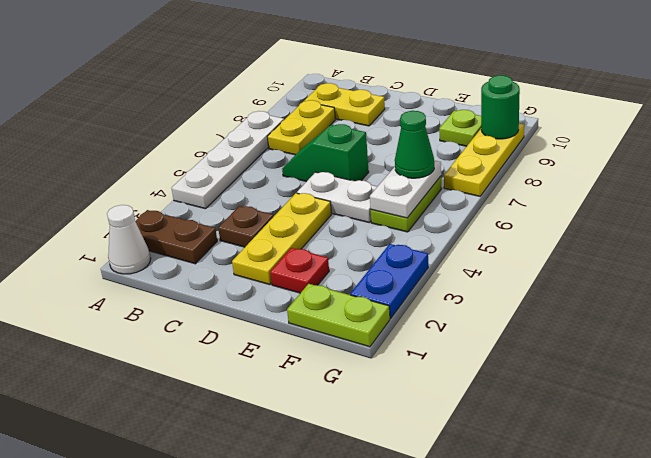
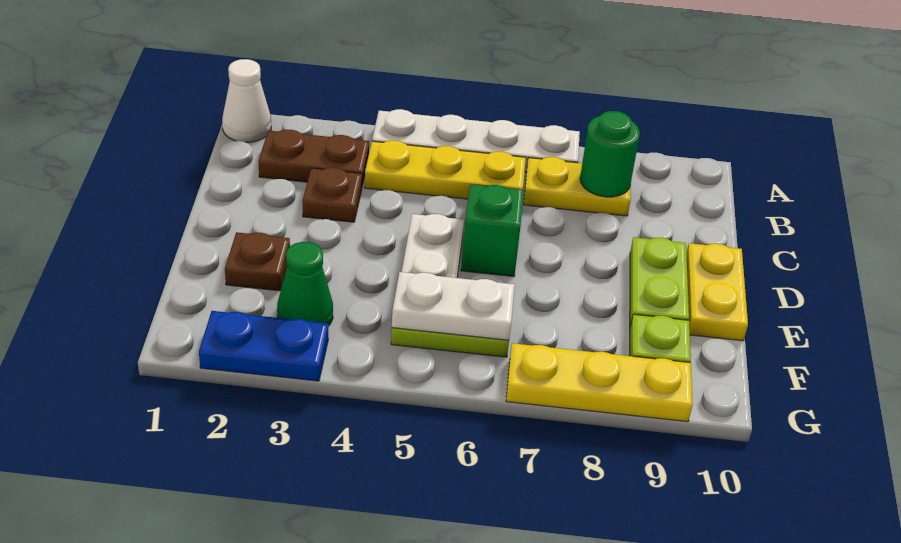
brown 1x2 plate [135,210,217,264] -> brown 1x2 plate turned to [258,130,369,186]
yellow 1x2 plate [305,83,385,126] -> yellow 1x2 plate moved to [686,243,748,341]
yellow 1x3 plate [232,193,332,285] -> yellow 1x3 plate moved to [365,141,526,199]
red 1x1 plate [270,248,329,293] -> brown 1x1 plate [225,232,290,291]
lime 1x2 plate [287,284,390,347] -> lime 1x2 plate moved to [630,237,689,326]
green 1x1 cone [395,111,434,178] -> green 1x1 cone moved to [277,242,333,326]
green 1x1 round brick [481,75,520,139] -> green 1x1 round brick moved to [580,111,640,197]

